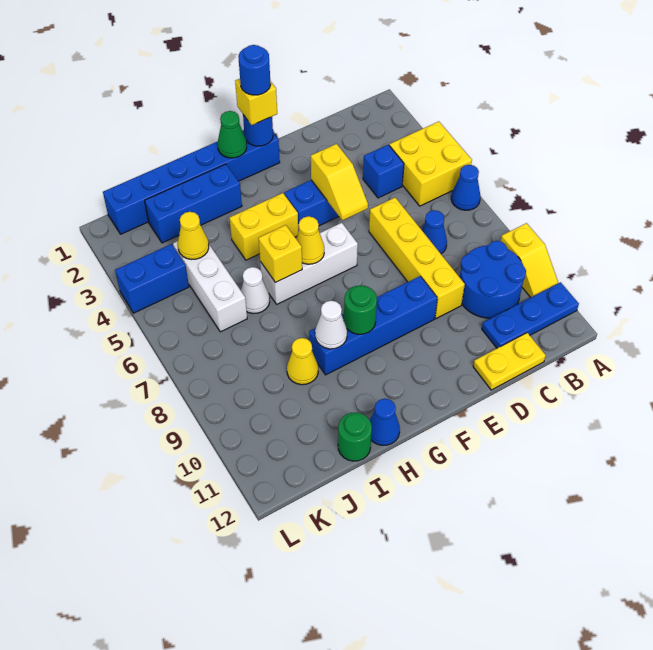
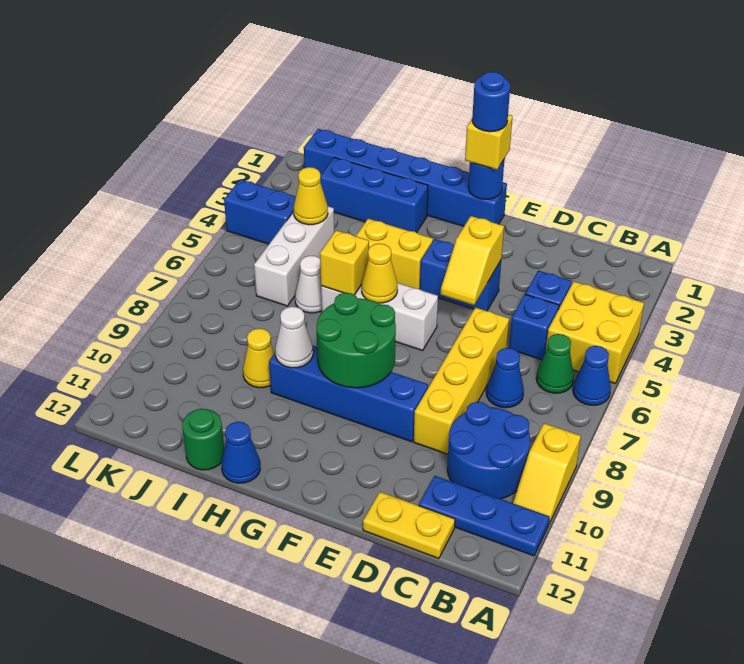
none -> blue 1x1 brick [509,294,559,360]
green 1x1 cone [218,111,247,158] -> green 1x1 cone moved to [536,334,574,393]
green 1x1 round brick [344,285,377,334] -> green 2x2 round brick [317,293,396,388]

